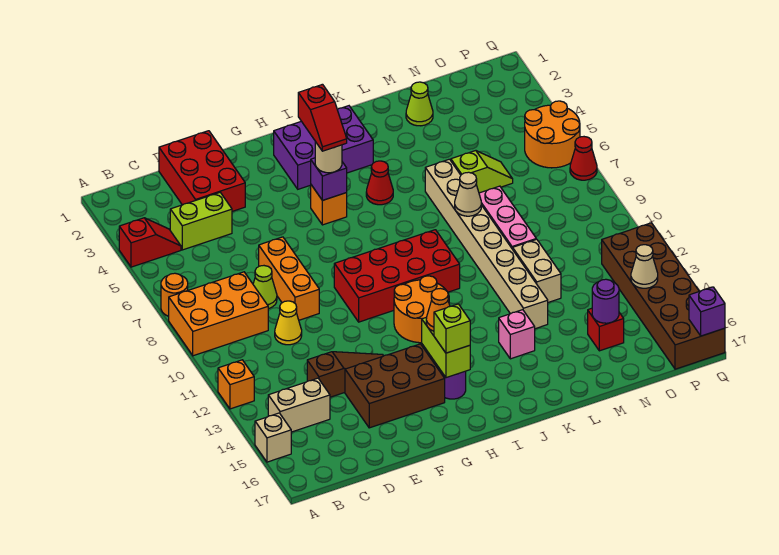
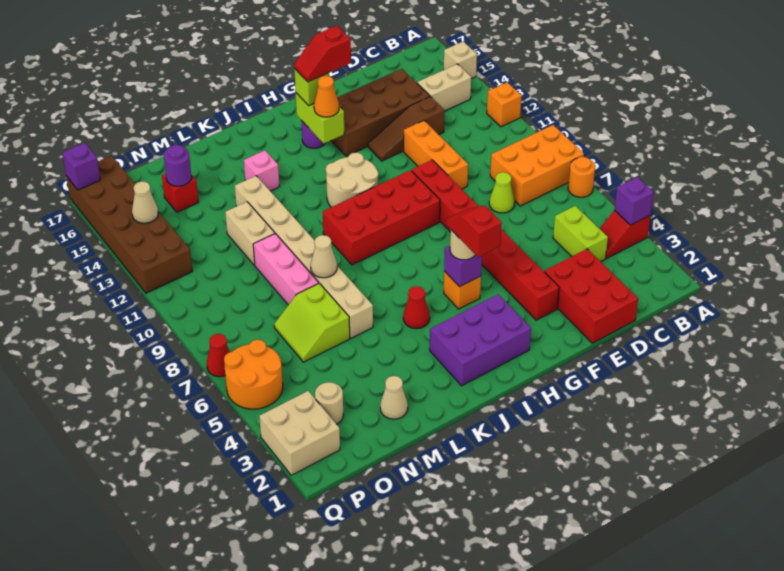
none -> purple 1x1 brick [614,177,654,225]
lime 1x2 brick [170,193,232,250] -> lime 1x2 brick turned to [553,206,608,262]
yellow 1x1 cone [275,301,302,345] -> none
orange 1x3 brick [259,237,319,320] -> orange 1x3 brick moved to [404,121,468,189]
brown 2x3 brick [345,344,445,428] -> brown 2x4 brick [331,69,430,156]
none -> red 1x8 brick [411,160,559,320]
none -> red 1x2 slope [294,26,351,82]
orange 2x2 round brick [394,276,449,343] -> tan 2x2 round brick [326,152,378,207]
lime 1x1 cone [406,82,433,126] -> tan 1x1 cone [380,376,408,419]
lime 1x2 slope [451,151,513,193] -> lime 2x2 slope [274,283,350,362]
none -> tan 1x1 round brick [315,382,343,424]
none -> tan 2x2 brick [259,391,340,475]

